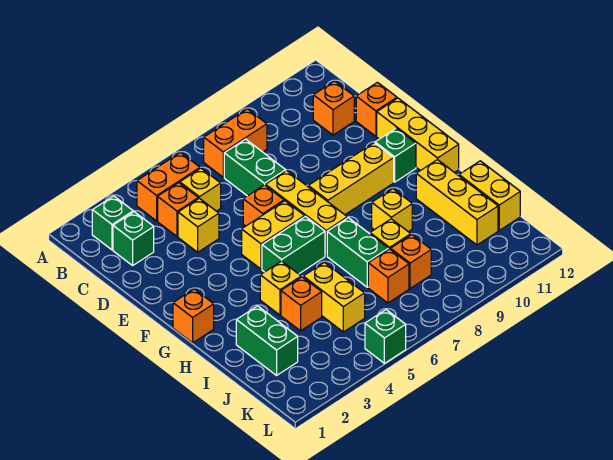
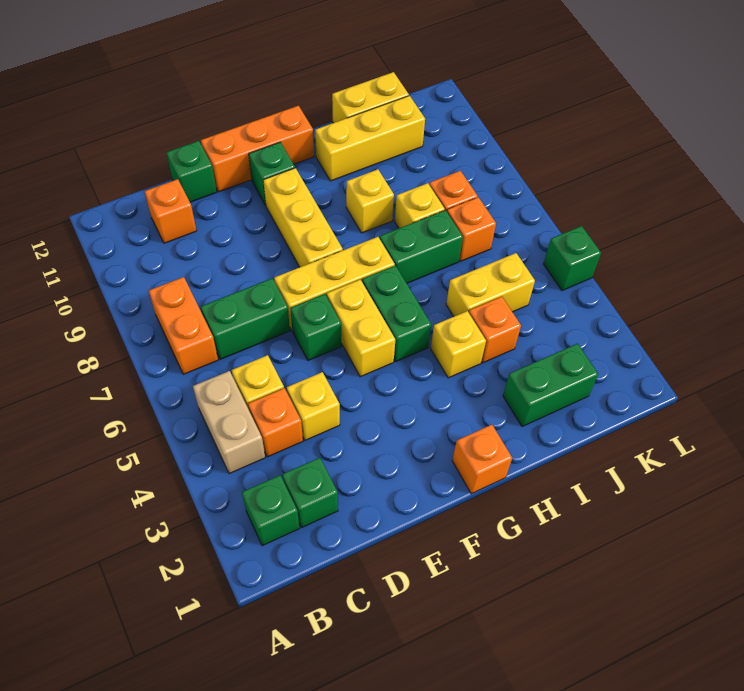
orange 1x2 brick [137,153,200,221] -> tan 1x2 brick [193,371,265,474]
orange 1x1 brick [356,82,397,136] -> green 1x1 brick [166,141,217,202]
orange 1x1 brick [243,185,284,226] -> green 1x1 brick [290,294,341,360]
yellow 1x3 brick [377,98,459,173] -> orange 1x3 brick [201,106,314,192]

